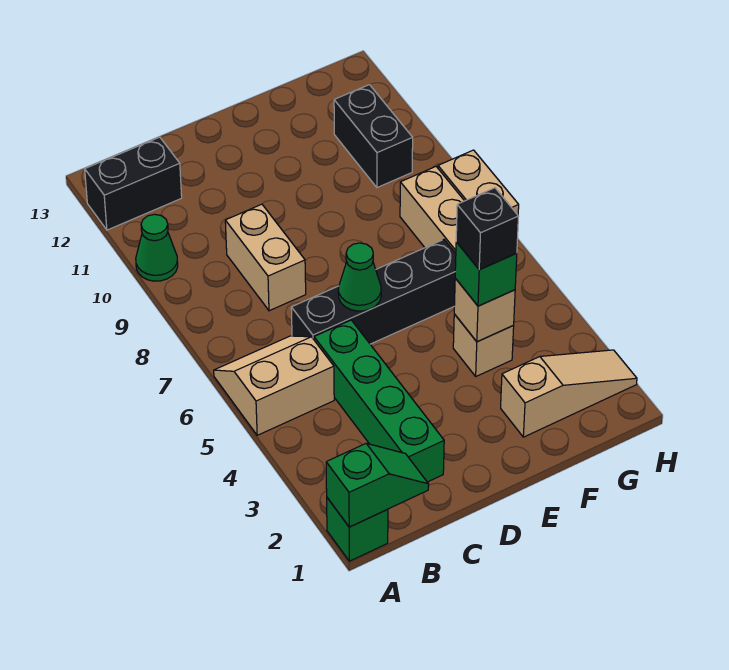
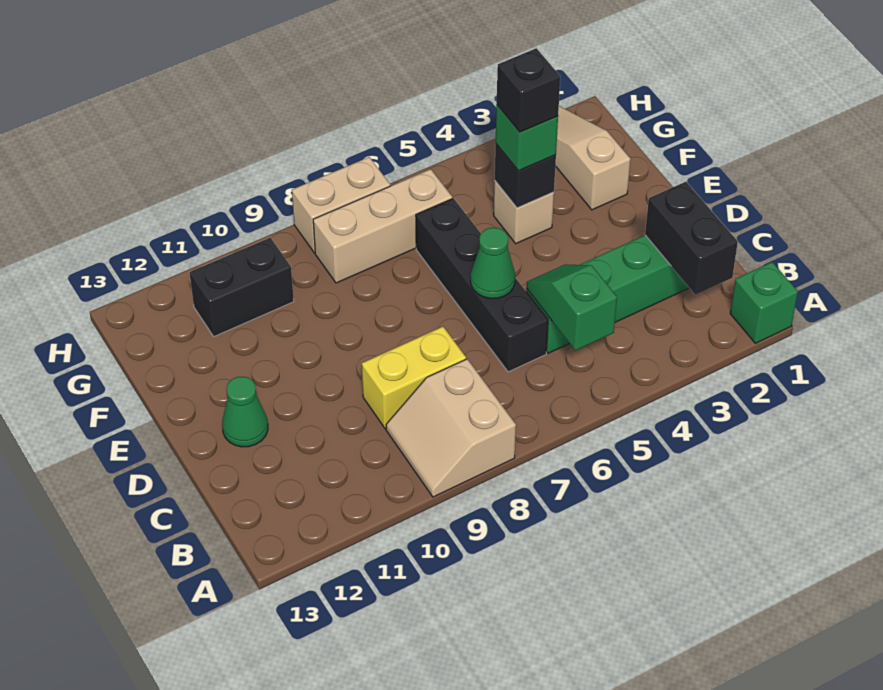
green 1x2 slope [326,443,429,527] -> green 1x2 slope moved to [527,264,617,351]
tan 2x2 slope [214,336,334,435] -> tan 2x2 slope moved to [386,359,516,497]
green 1x1 cone [136,214,178,281] -> green 1x1 cone moved to [222,377,268,447]
black 1x2 brick [85,137,182,230] -> black 1x2 brick moved to [645,182,738,295]
tan 1x2 brick [225,204,306,311] -> yellow 1x2 brick [362,327,466,429]
tan 1x1 brick [454,279,515,342] -> black 1x1 brick [495,144,556,208]

